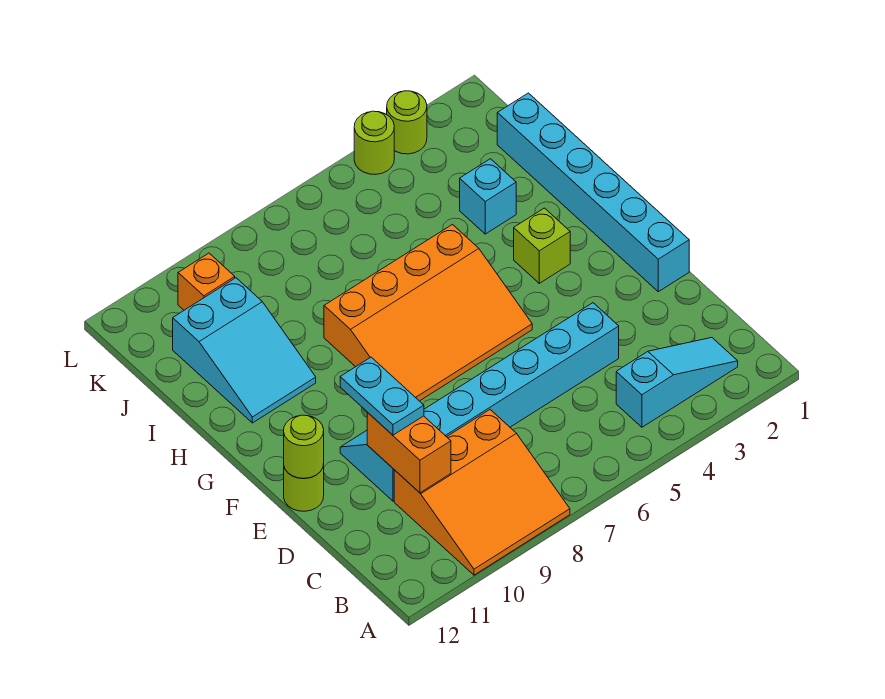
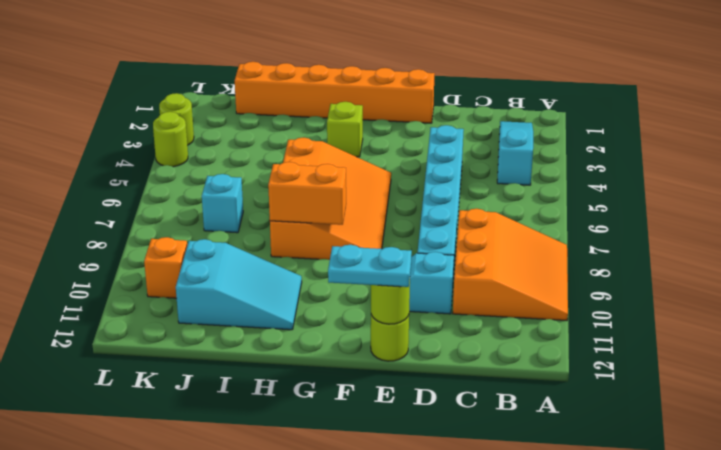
orange 1x2 brick [367,412,451,493] -> orange 1x2 brick moved to [268,162,346,225]
cyan 1x2 plate [340,357,424,435] -> cyan 1x2 plate moved to [328,245,412,287]
cyan 1x6 brick [497,93,689,292] -> orange 1x6 brick [235,62,435,123]
cyan 1x1 brick [460,159,516,234] -> cyan 1x1 brick moved to [202,174,243,233]

